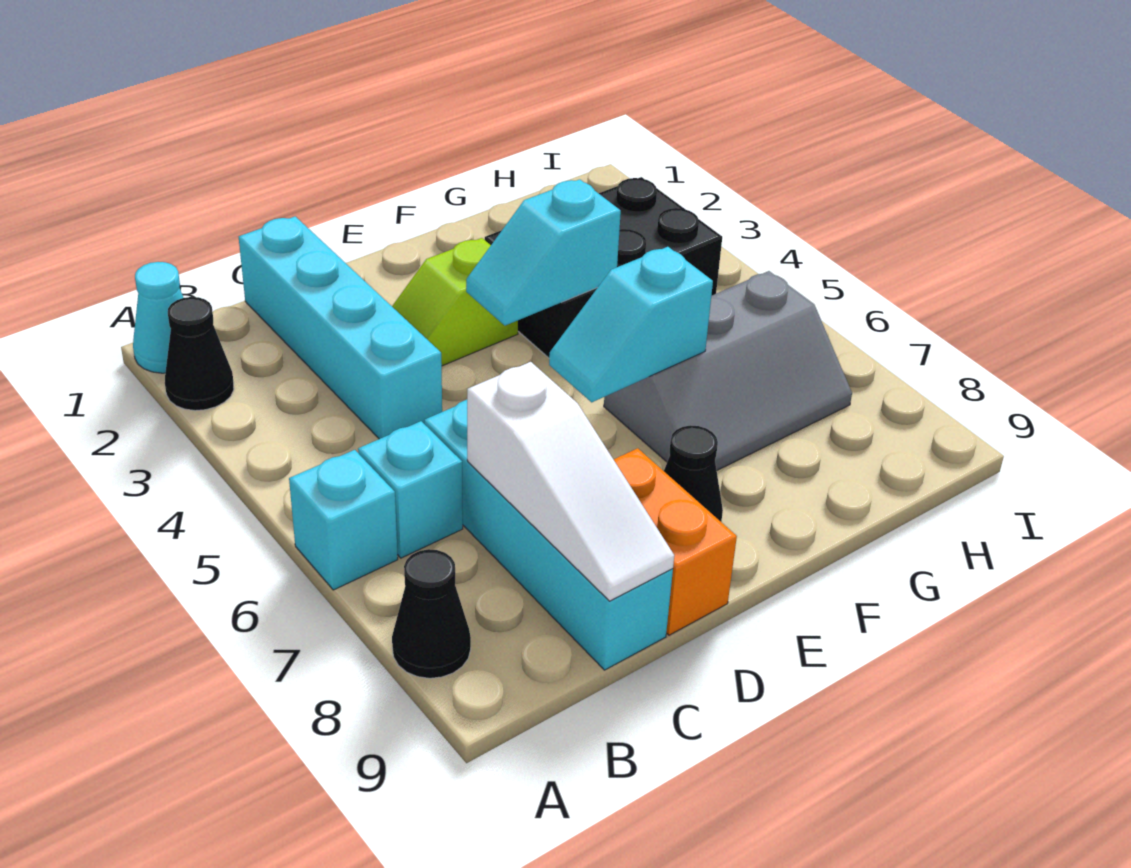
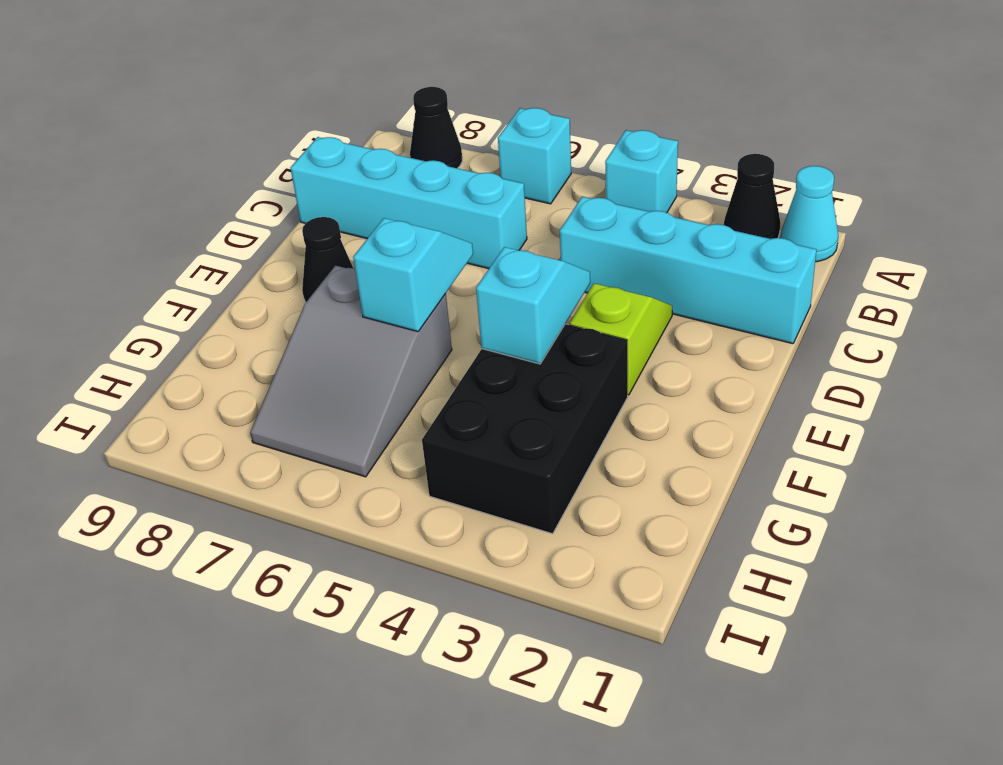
cyan 1x1 brick [358,421,463,558] -> cyan 1x1 brick moved to [605,130,678,213]
white 1x3 slope [467,362,674,601] -> none
orange 1x2 brick [614,448,737,635] -> none
grey 2x3 slope [604,271,852,470] -> grey 2x3 slope turned to [250,266,452,477]

